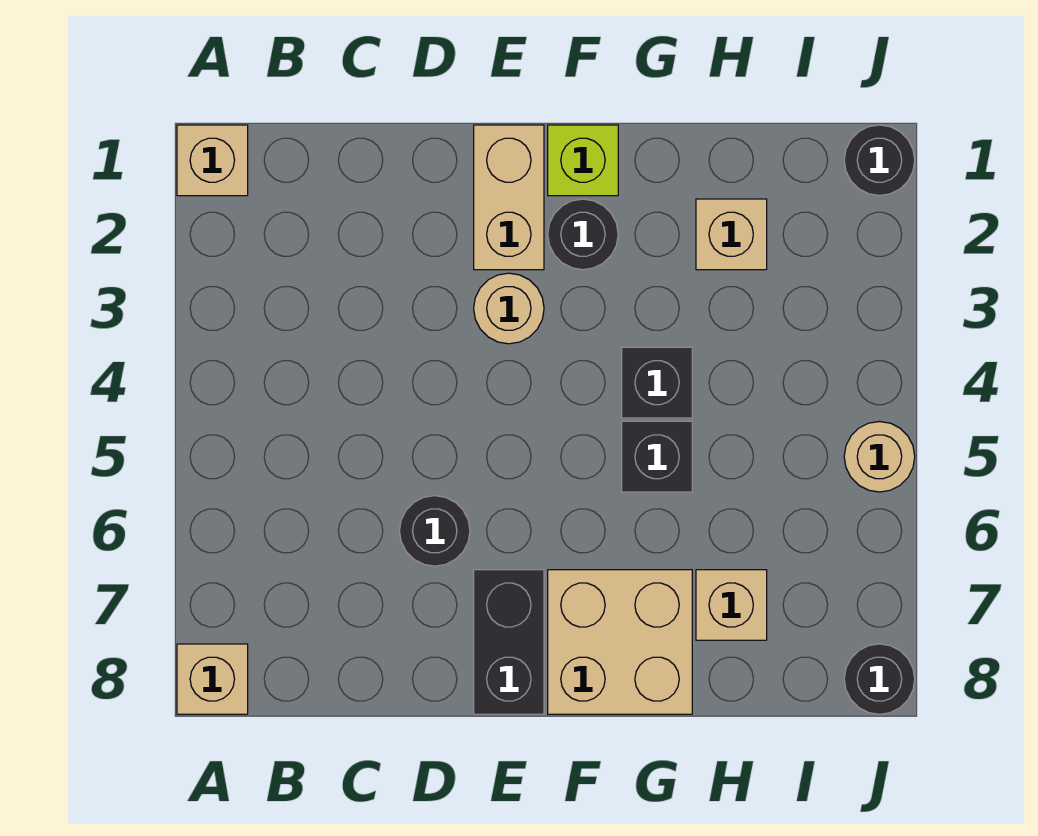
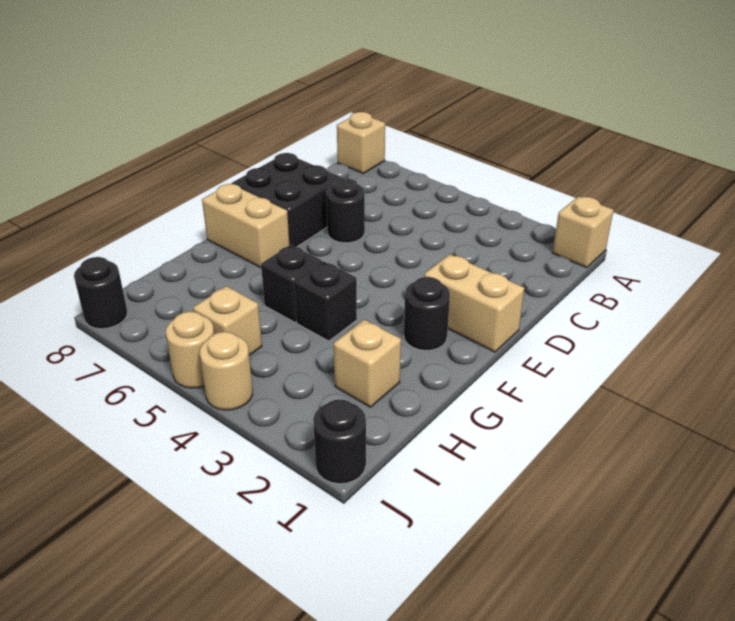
tan 1x1 round brick [474,273,544,344] -> tan 1x1 round brick moved to [200,332,253,410]
black 1x2 brick [474,570,544,714] -> black 2x2 brick [232,153,342,247]
lime 1x1 brick [548,125,618,196] -> none
tan 2x2 brick [548,570,692,714] -> tan 1x2 brick [202,184,289,268]
tan 1x1 brick [696,570,767,640] -> tan 1x1 brick moved to [193,286,262,355]

